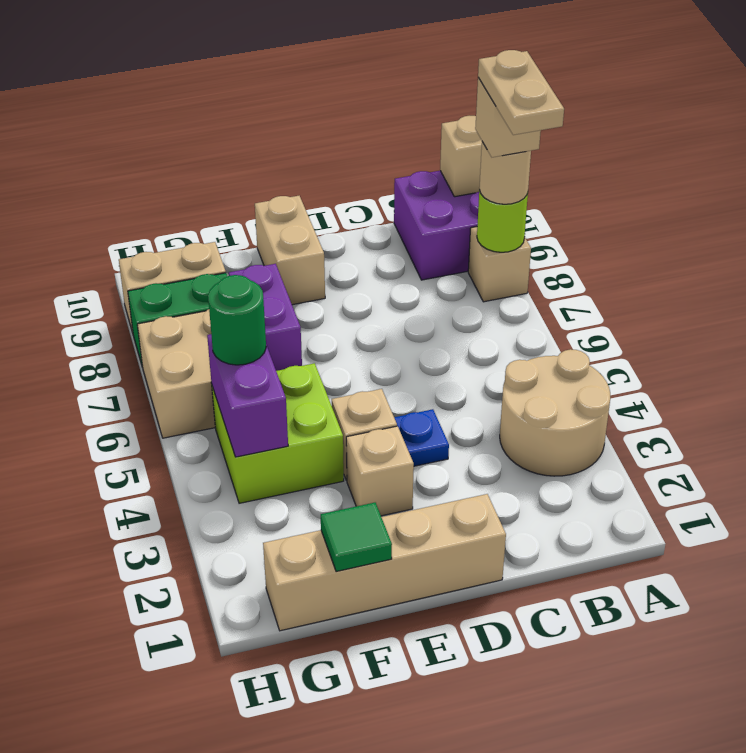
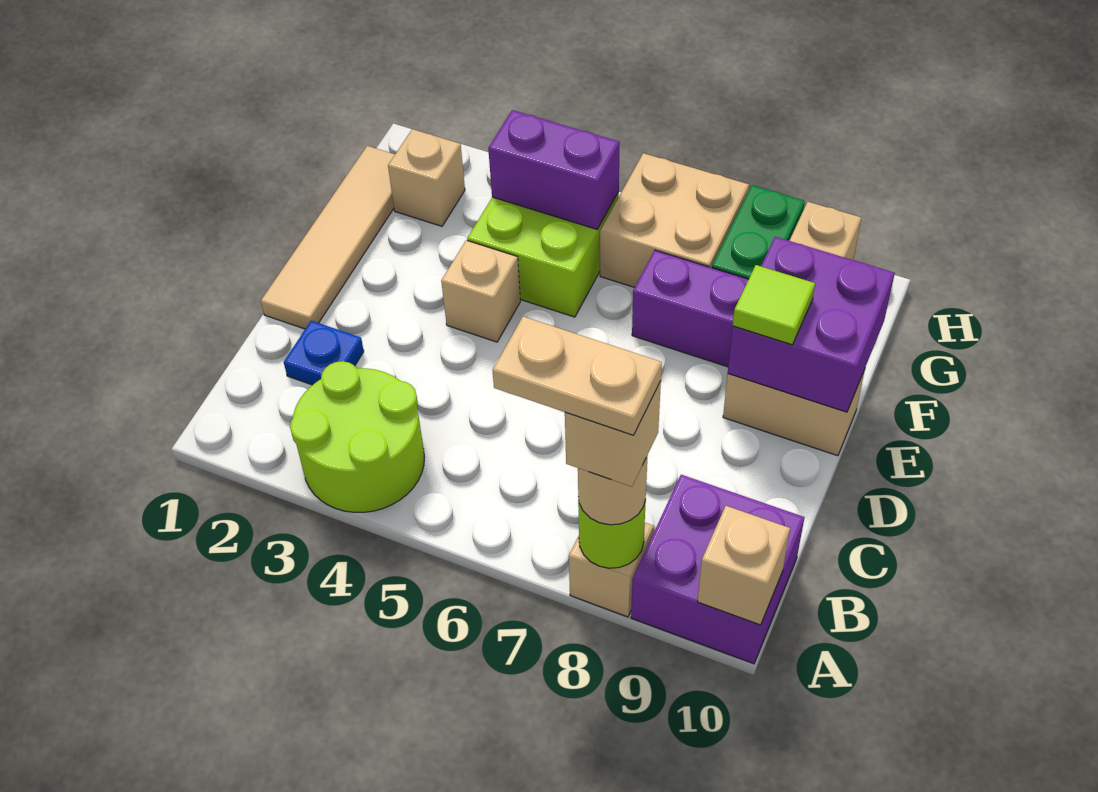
tan 2x2 round brick [500,349,610,476] -> lime 2x2 round brick [290,361,425,512]
tan 1x4 brick [263,494,506,631] -> tan 1x4 tile [261,146,395,329]
blue 1x1 plate [394,409,449,466] -> blue 1x1 plate moved to [284,321,364,385]
tan 1x1 brick [346,426,414,516] -> tan 1x1 brick moved to [388,129,465,226]
none -> purple 2x2 brick [728,237,895,412]
none -> lime 1x1 tile [733,265,815,345]
green 1x1 tile [321,503,392,572] -> none
green 1x1 round brick [208,275,266,365] -> none

